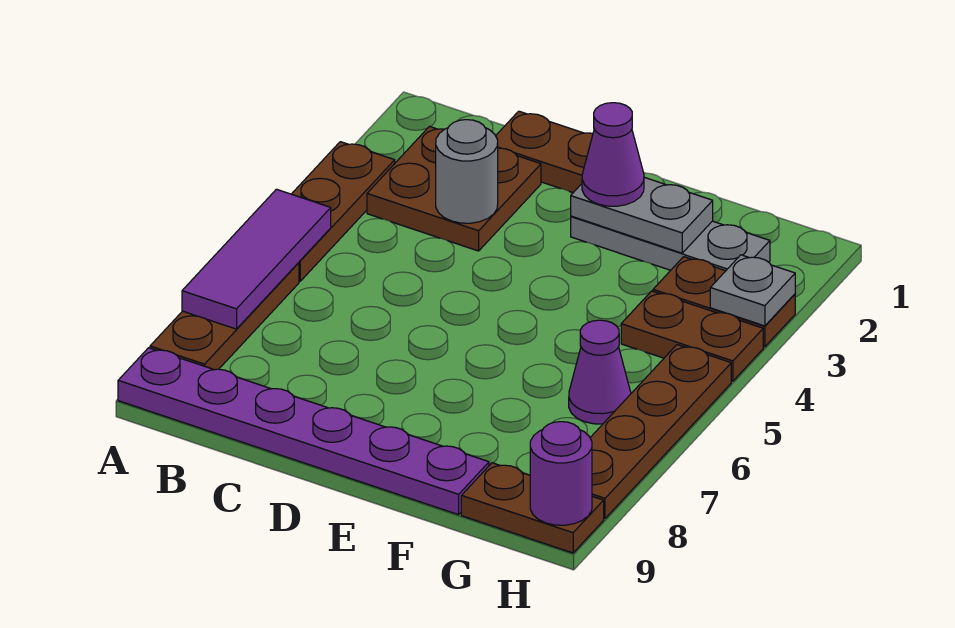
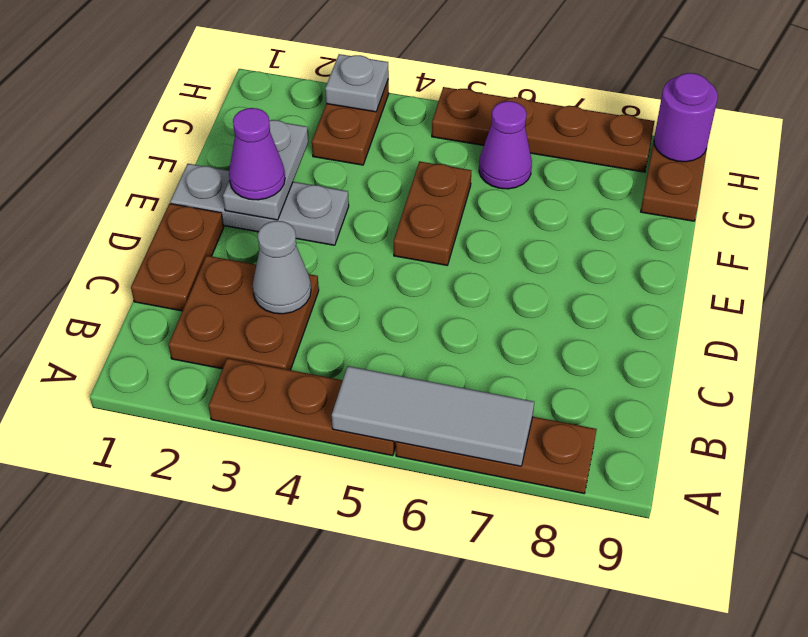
purple 1x3 tile [182,189,331,329] -> grey 1x3 tile [332,366,534,466]
purple 1x6 plate [118,348,489,515] -> none
grey 1x1 round brick [436,120,498,223] -> grey 1x1 cone [253,221,311,314]
grey 1x3 plate [571,216,770,271] -> grey 1x3 plate turned to [170,164,349,245]
brown 1x2 plate [621,291,763,381] -> brown 1x2 plate moved to [394,161,471,265]

